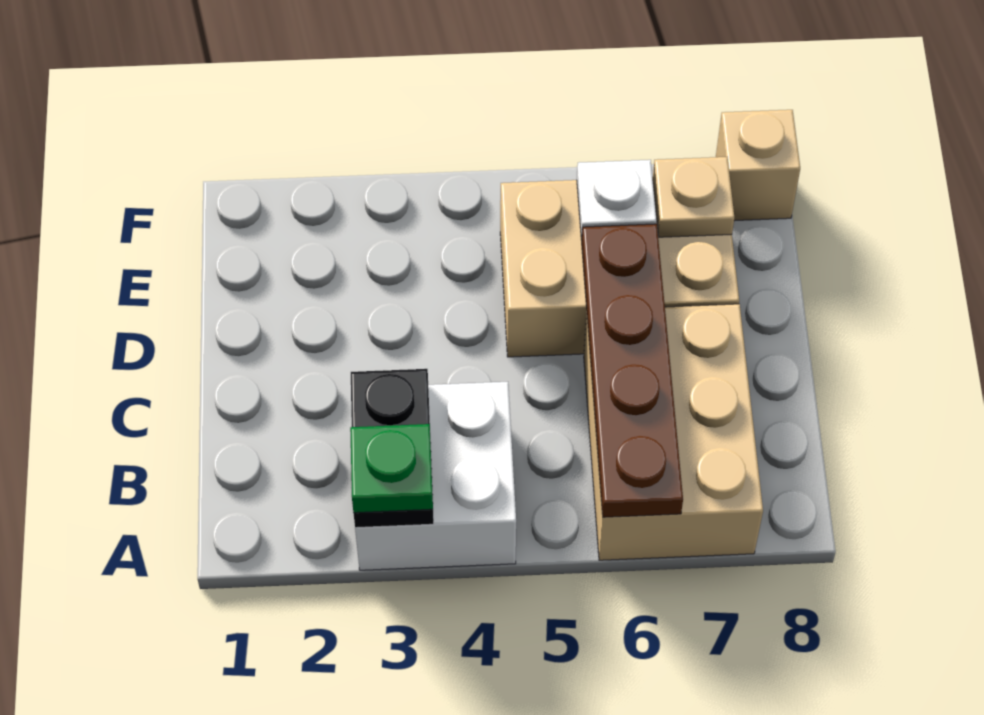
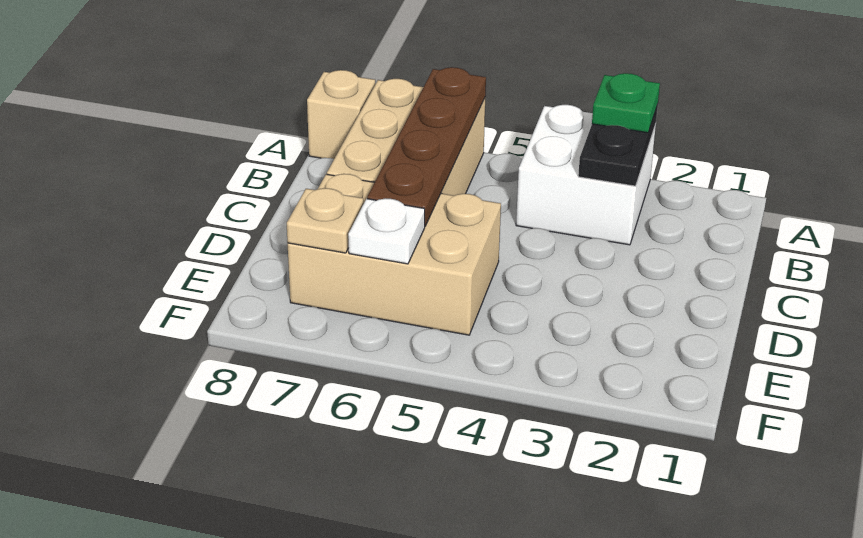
tan 1x1 brick [716,110,800,221] -> tan 1x1 brick moved to [307,70,375,159]

